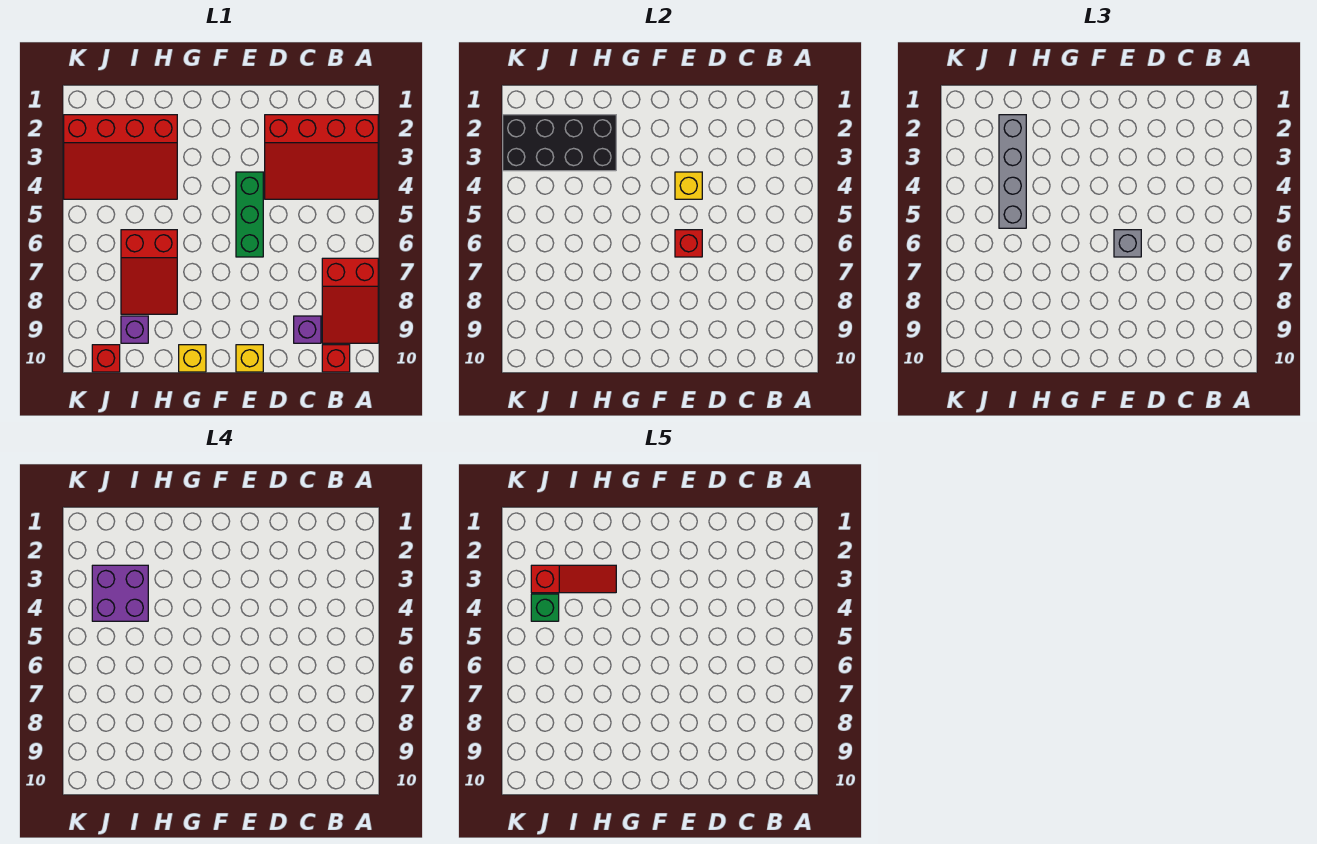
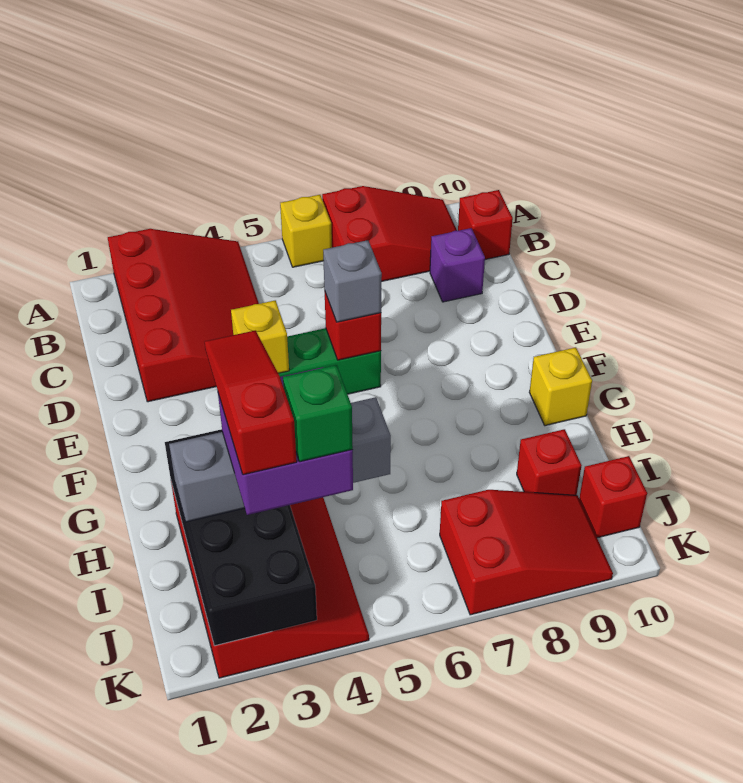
yellow 1x1 brick [236,345,263,372] -> yellow 1x1 brick moved to [280,195,332,267]
red 2x3 slope [121,230,177,314] -> red 2x3 slope moved to [440,490,613,615]
purple 1x1 brick [121,316,148,343] -> red 1x1 brick [517,429,582,495]

